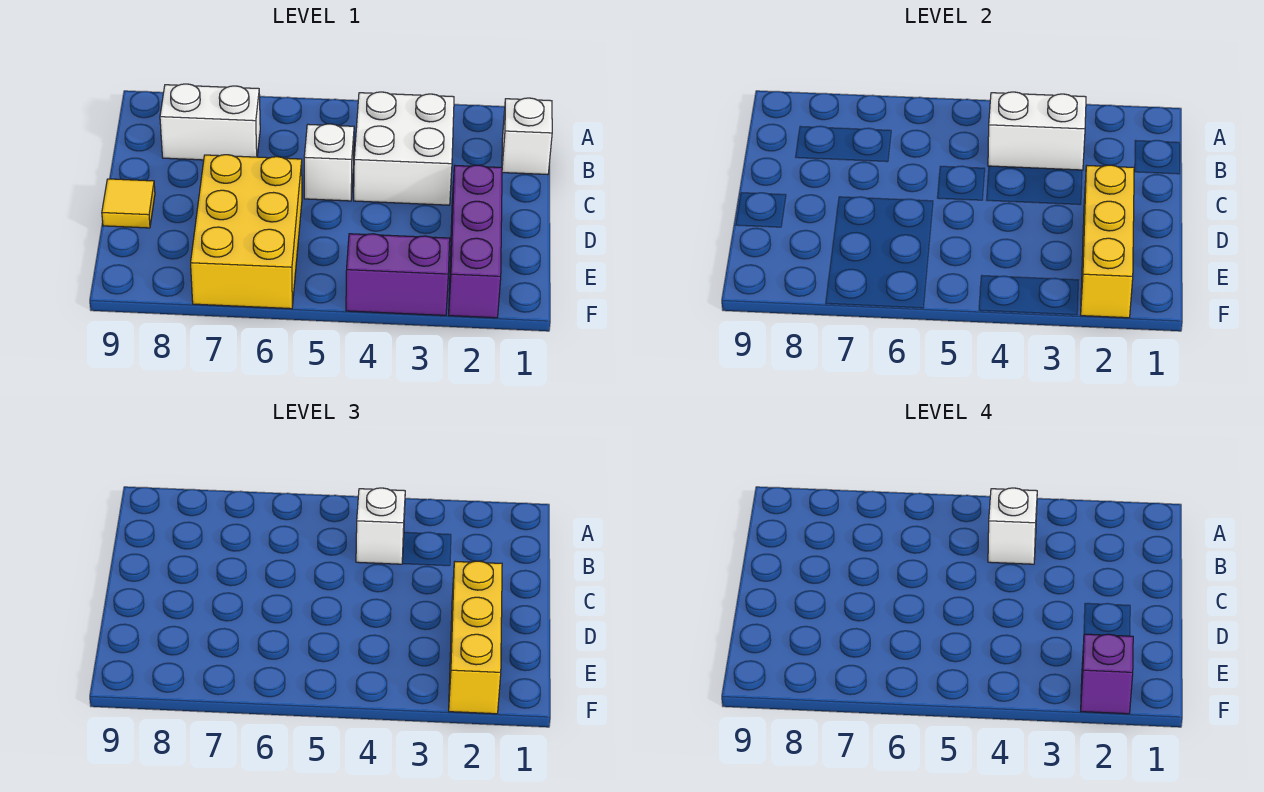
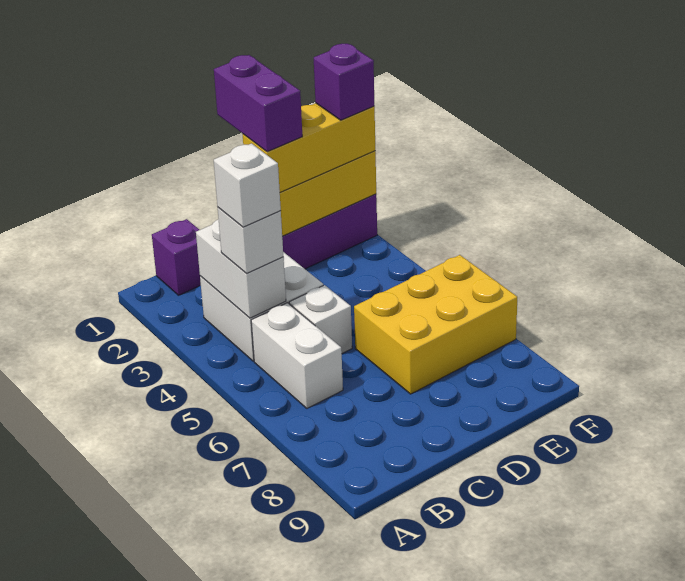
white 1x1 brick [502,98,552,174] -> purple 1x1 brick [152,219,201,295]
white 1x2 brick [160,84,260,160] -> white 1x2 brick moved to [251,303,343,408]
yellow 1x1 tile [102,179,155,228] -> none
purple 1x2 brick [346,234,450,315] -> purple 1x2 brick moved to [214,55,302,152]

